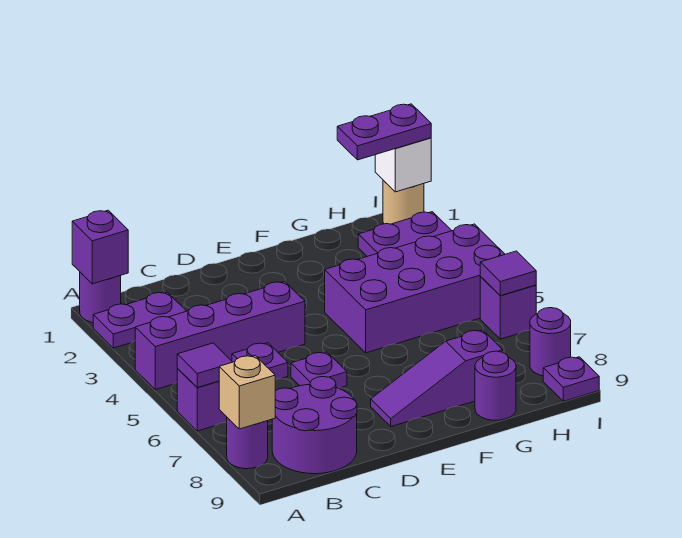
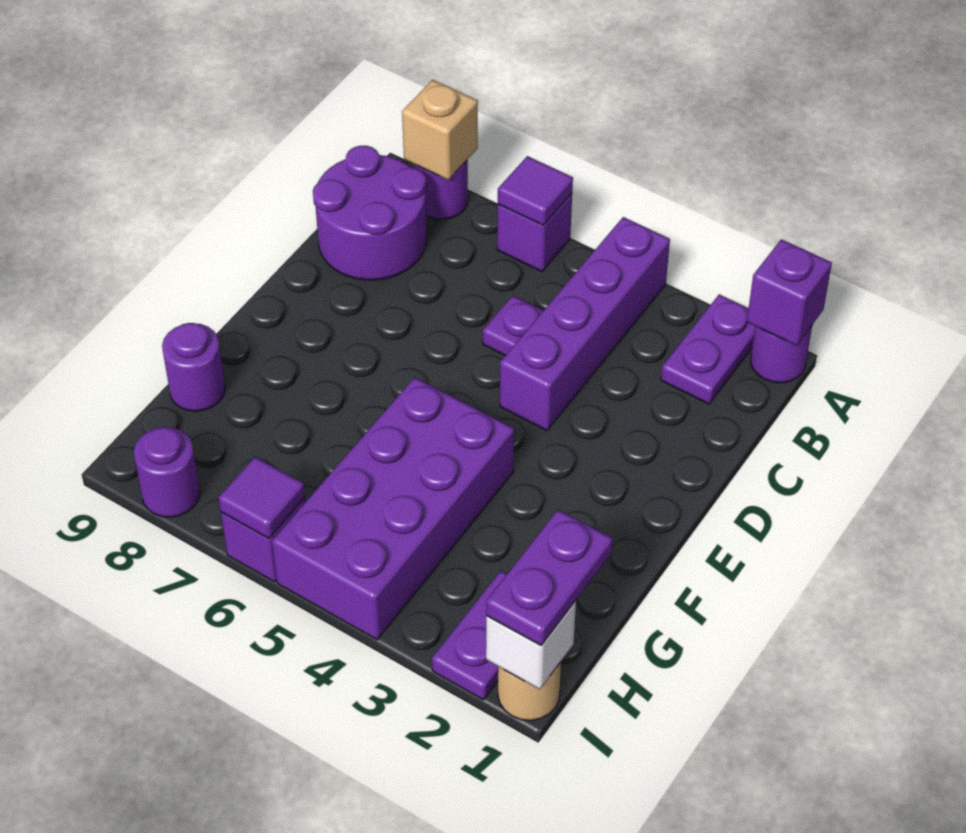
purple 1x1 plate [291,352,347,388] -> none
purple 1x3 slope [371,330,503,426] -> none
purple 1x1 plate [543,357,599,401] -> none

